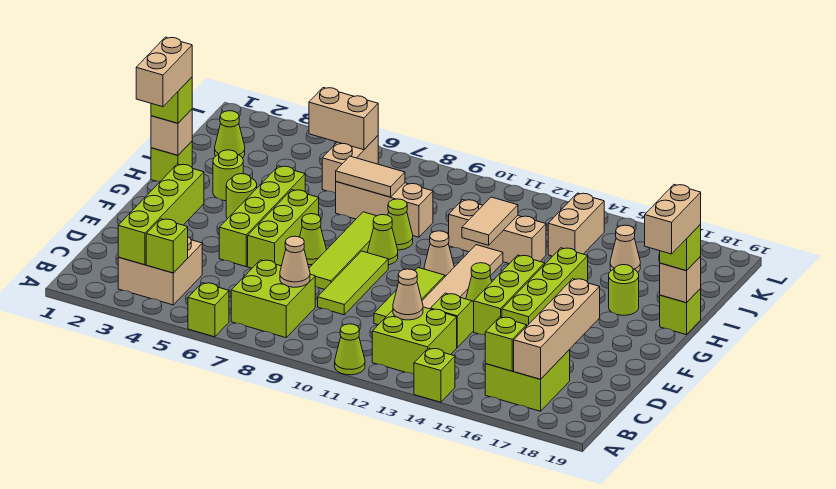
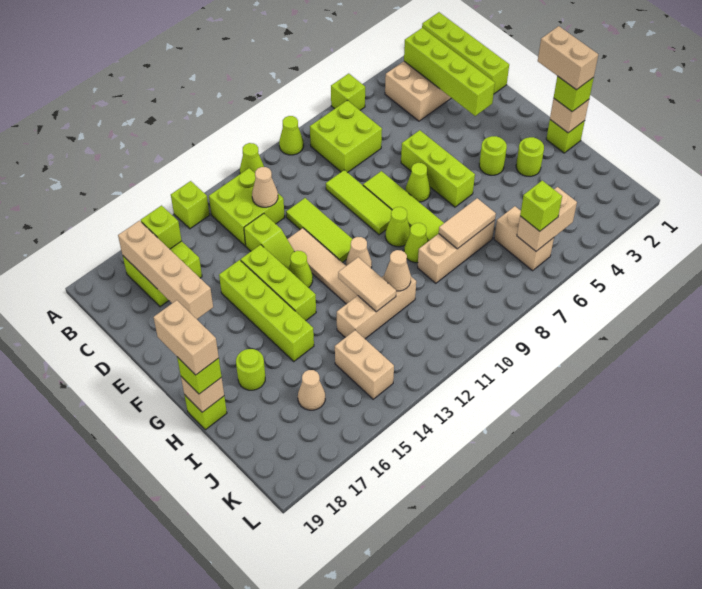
lime 1x1 brick [146,219,188,273] -> lime 1x1 brick moved to [520,181,562,231]
tan 1x1 cone [280,236,310,287] -> tan 1x1 cone moved to [384,250,411,291]
lime 1x4 brick [219,166,305,267] -> lime 1x4 brick moved to [422,12,509,94]
lime 1x1 cone [215,111,245,158] -> lime 1x1 cone moved to [279,116,304,155]

